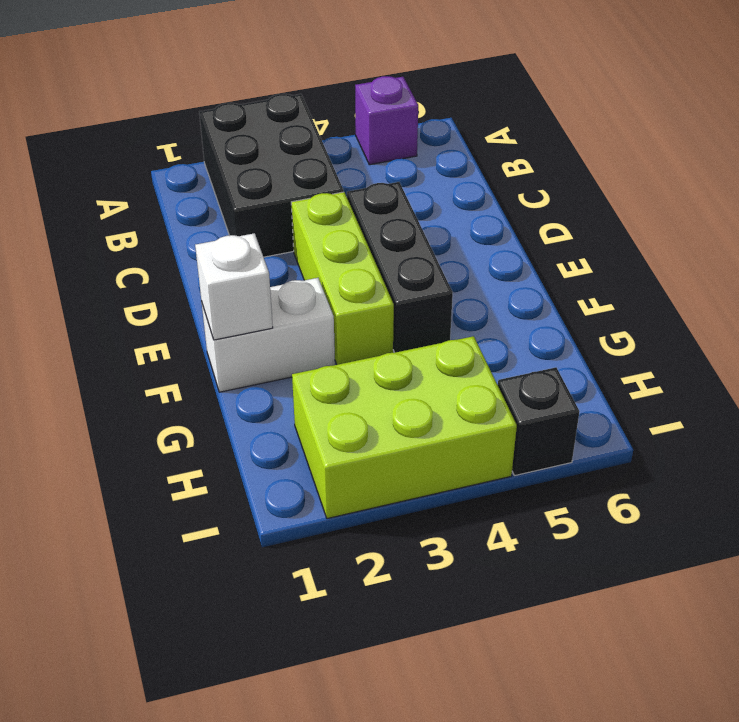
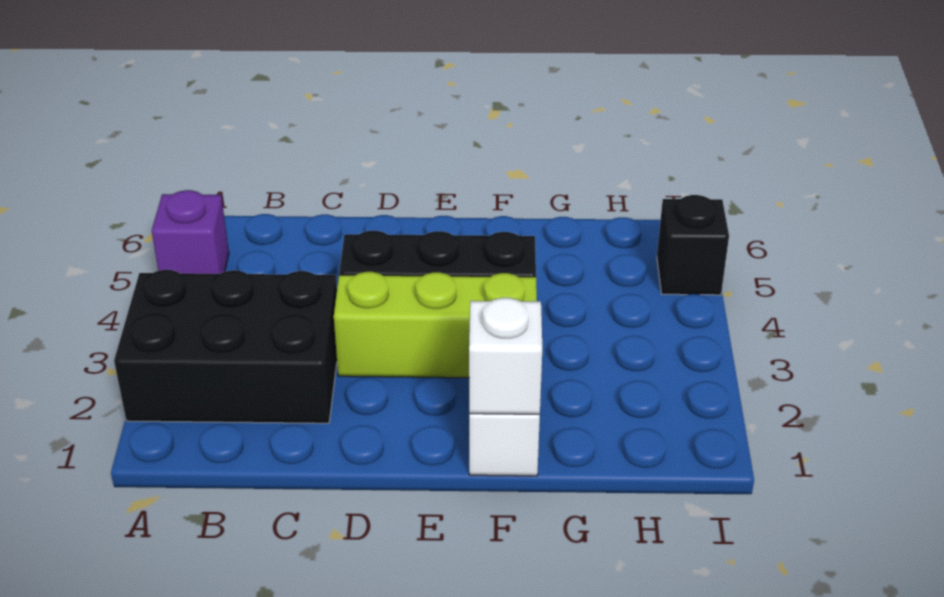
lime 2x3 brick [292,336,517,519] -> none

